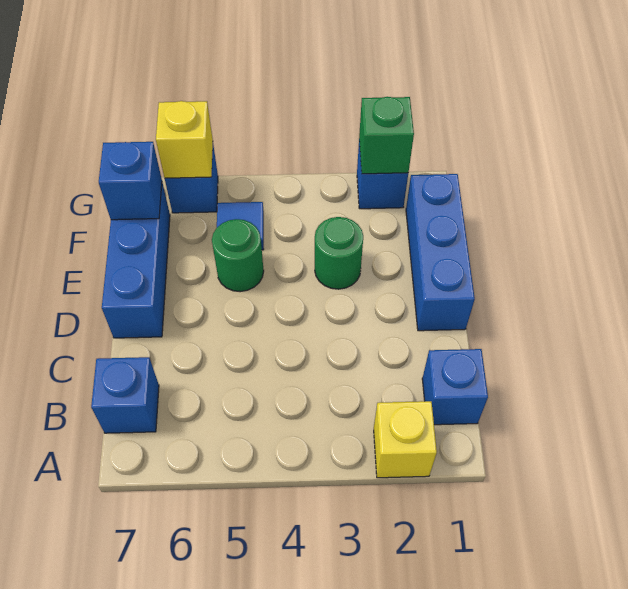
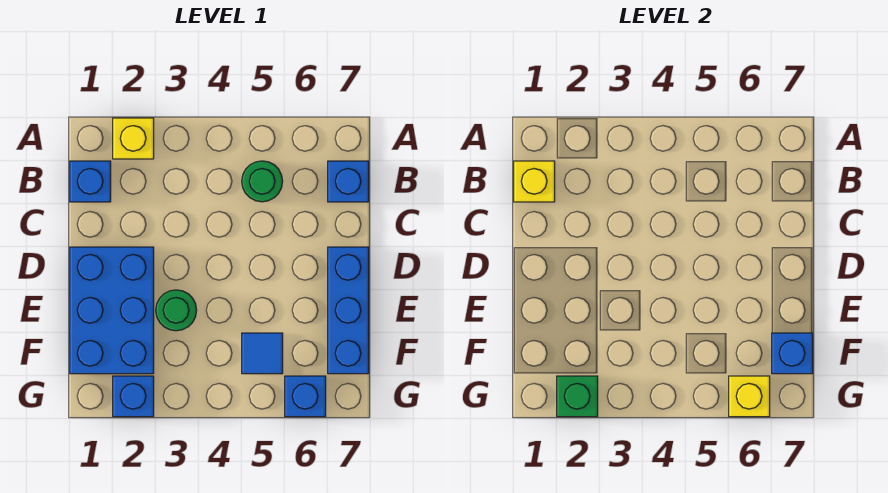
none -> yellow 1x1 brick [514,161,555,202]
blue 1x3 brick [406,174,475,331] -> blue 2x3 brick [70,247,154,374]
green 1x1 round brick [212,219,264,292] -> green 1x1 round brick moved to [242,161,283,202]

